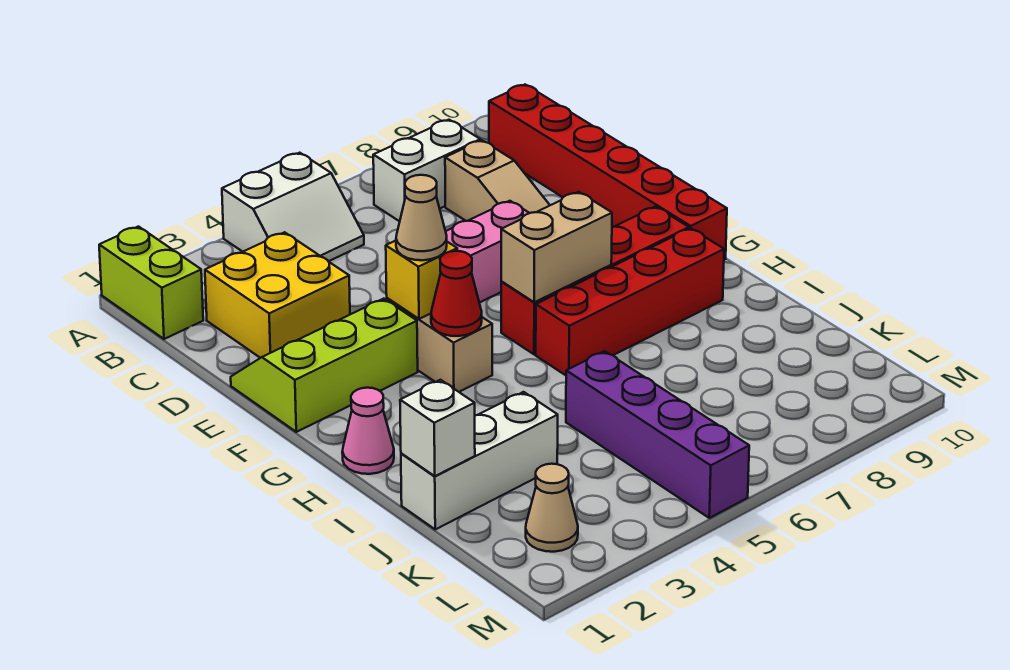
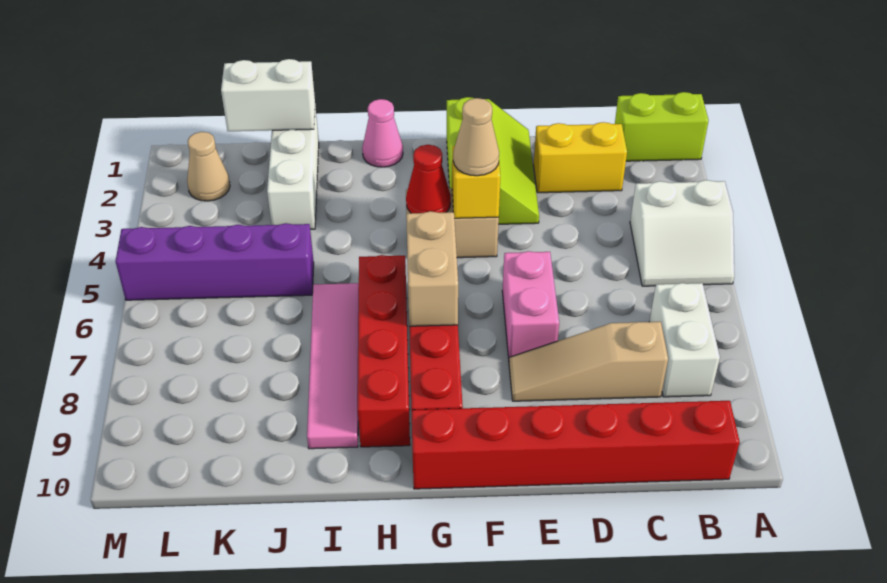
white 2x2 slope [222,153,364,261] -> white 2x2 slope turned to [630,180,734,286]
yellow 2x2 brick [205,232,350,358] -> yellow 1x2 brick [534,122,627,193]
none -> pink 1x4 tile [307,283,359,449]
white 1x1 brick [400,380,475,476] -> white 1x2 brick [221,59,315,131]

